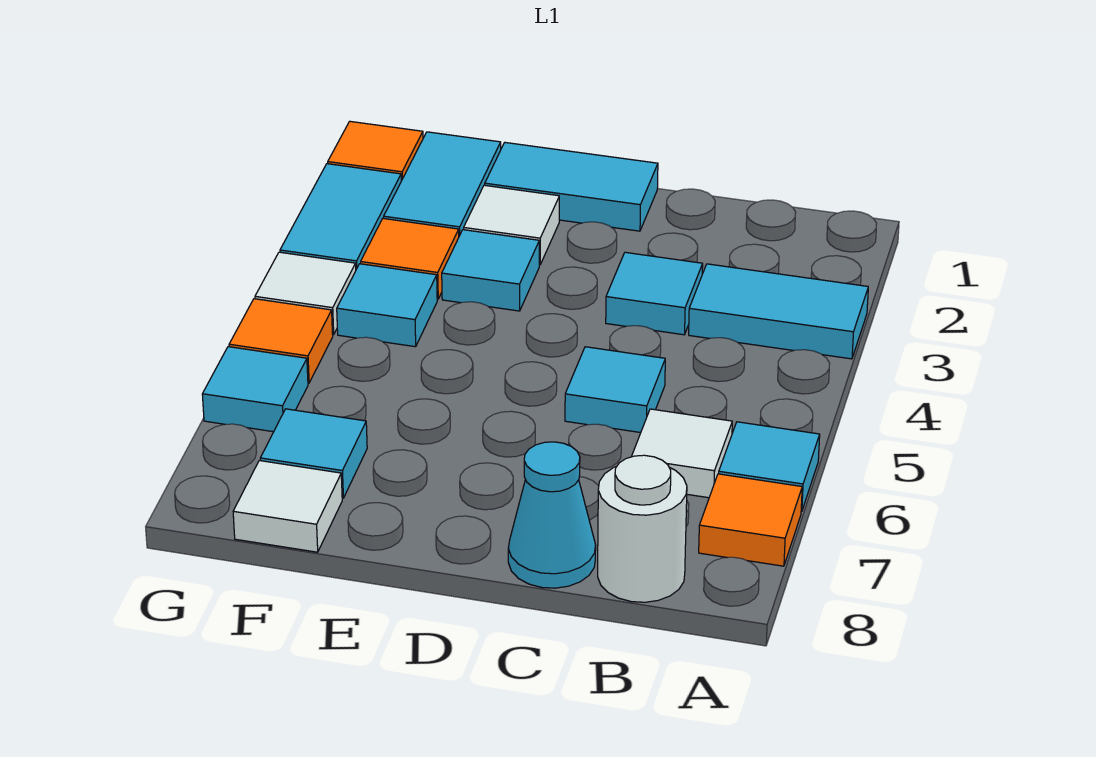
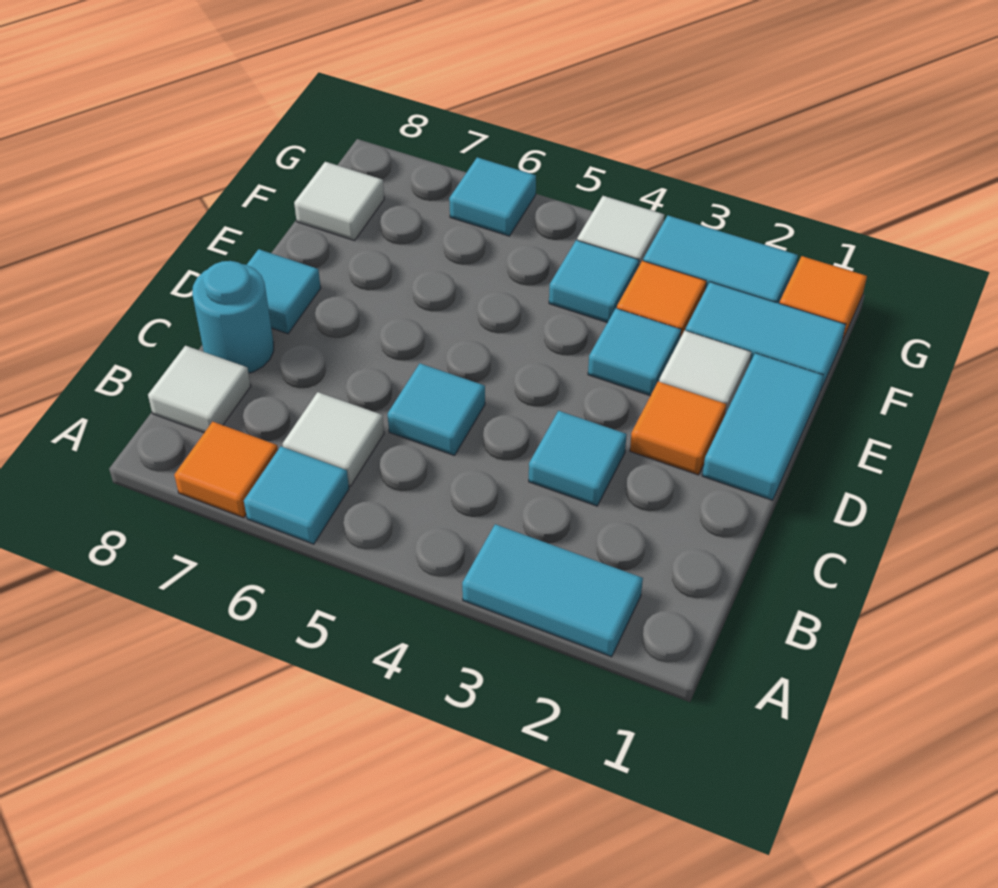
cyan 1x2 tile [689,264,868,359] -> cyan 1x2 tile turned to [462,524,643,657]
white 1x1 round brick [598,455,687,602] -> white 1x1 tile [148,346,251,432]
cyan 1x1 cone [508,442,596,588] -> cyan 1x1 round brick [192,261,274,373]
cyan 1x1 tile [260,409,367,498] -> cyan 1x1 tile moved to [247,249,321,334]
orange 1x1 tile [229,299,333,383] -> orange 1x1 tile moved to [630,382,726,475]

